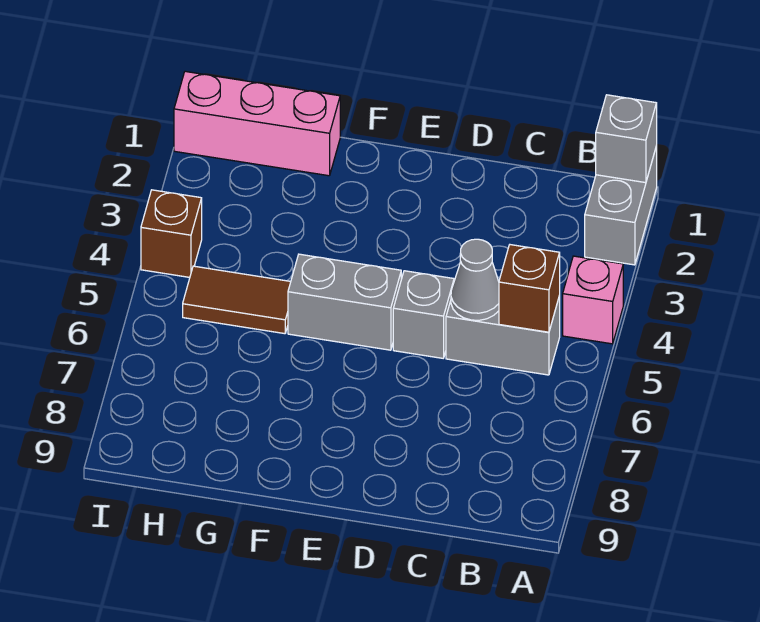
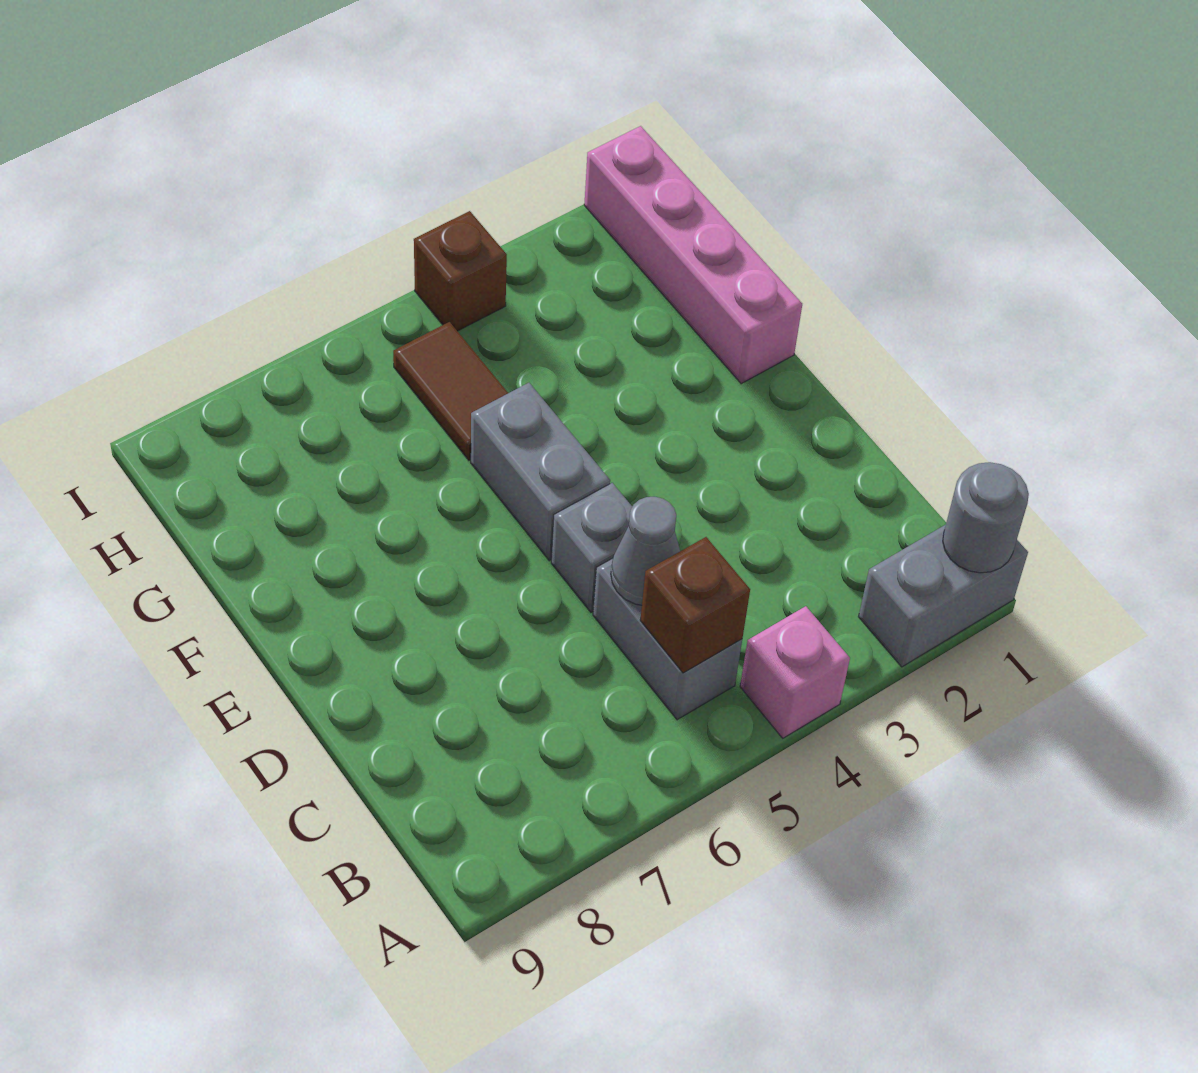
grey 1x1 brick [596,95,657,183] -> grey 1x1 round brick [943,462,1029,573]
pink 1x3 brick [174,71,340,176] -> pink 1x4 brick [584,126,802,384]

